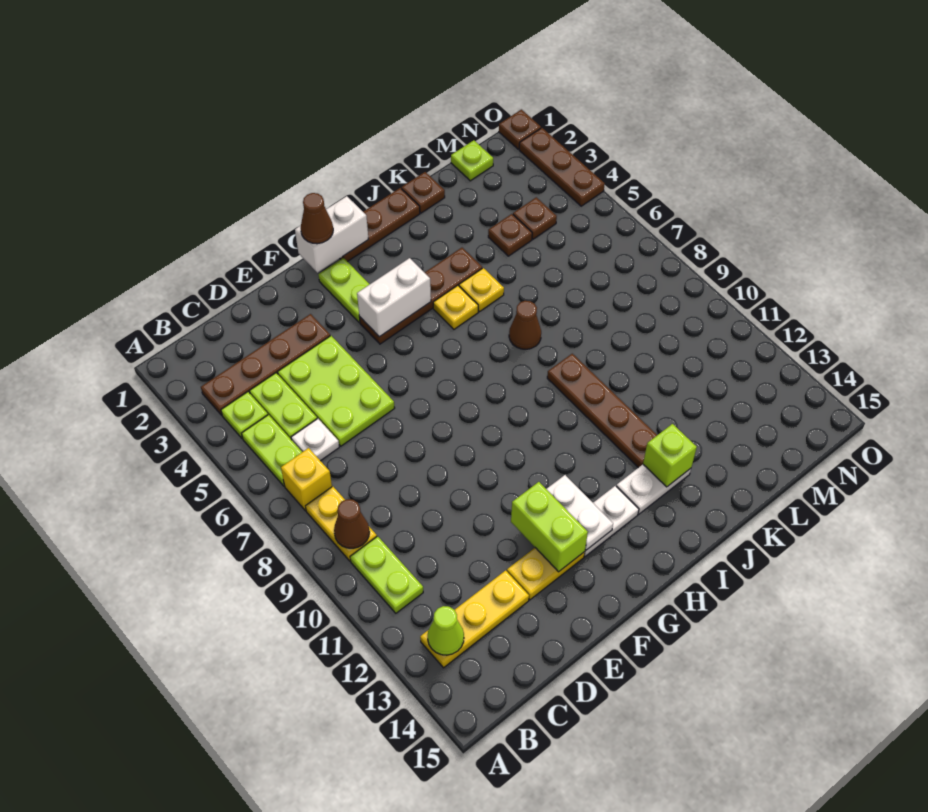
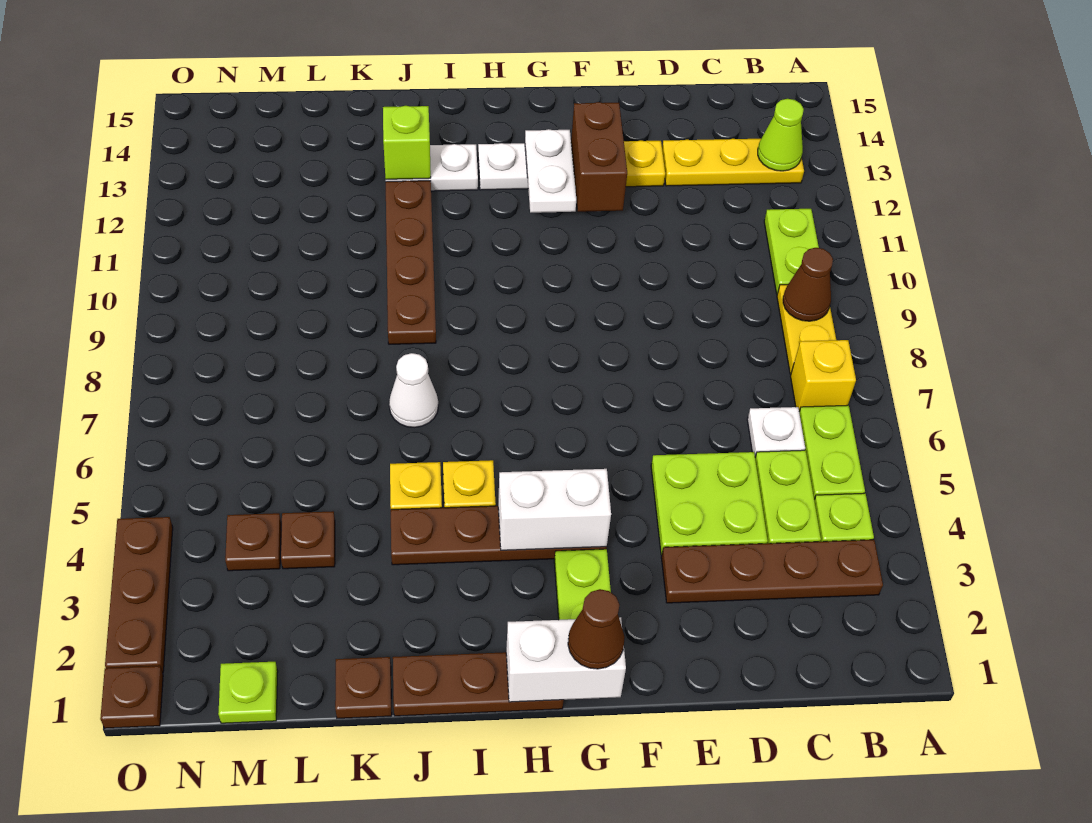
lime 2x3 plate [278,336,395,446] -> lime 2x2 plate [651,452,768,555]
lime 1x2 brick [511,482,588,572] -> brown 1x2 brick [571,102,627,212]
brown 1x1 cone [509,301,541,349] -> white 1x1 cone [389,353,438,428]

